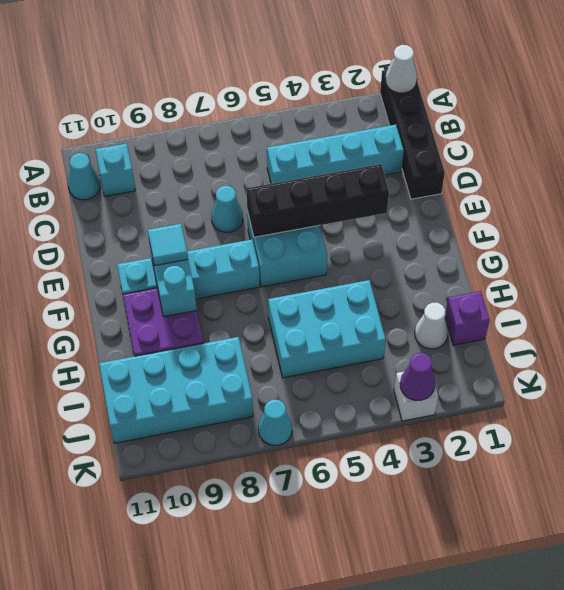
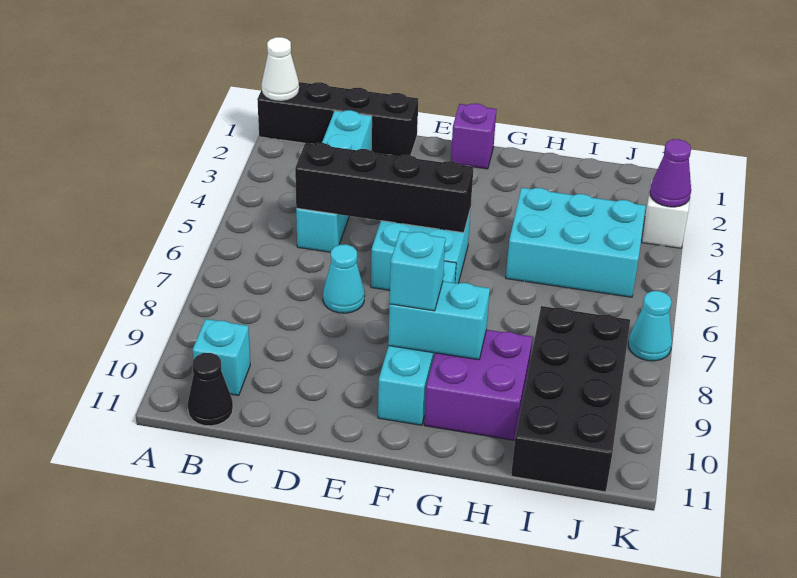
cyan 1x1 cone [68,153,100,200] -> black 1x1 cone [187,353,233,426]
black 1x4 brick [247,164,389,237] -> black 1x4 brick turned to [295,143,474,233]
cyan 1x1 tile [148,224,188,266] -> cyan 1x1 brick [390,231,445,311]
cyan 2x3 brick [268,280,386,378] -> cyan 2x3 brick turned to [506,188,646,297]
purple 1x1 brick [445,291,489,345] -> purple 1x1 brick moved to [451,104,497,169]
white 1x1 cone [415,303,448,349] -> none
cyan 2x4 brick [99,337,253,443] -> black 2x4 brick [511,306,630,492]

